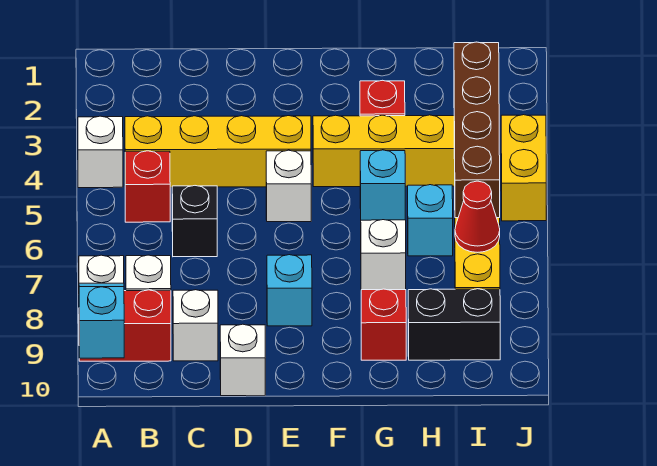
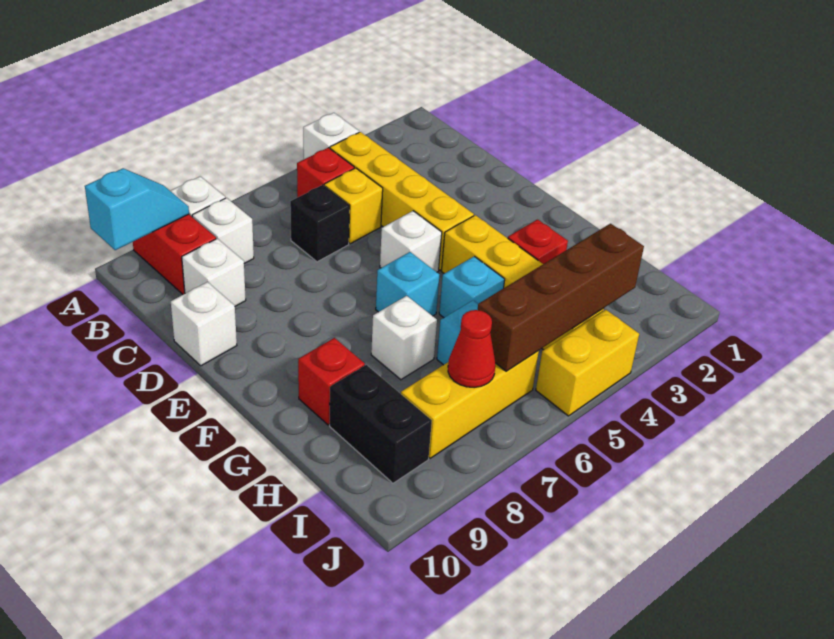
none -> yellow 1x1 brick [324,168,383,244]
cyan 1x1 brick [267,255,312,326] -> cyan 1x1 brick moved to [376,252,439,316]

